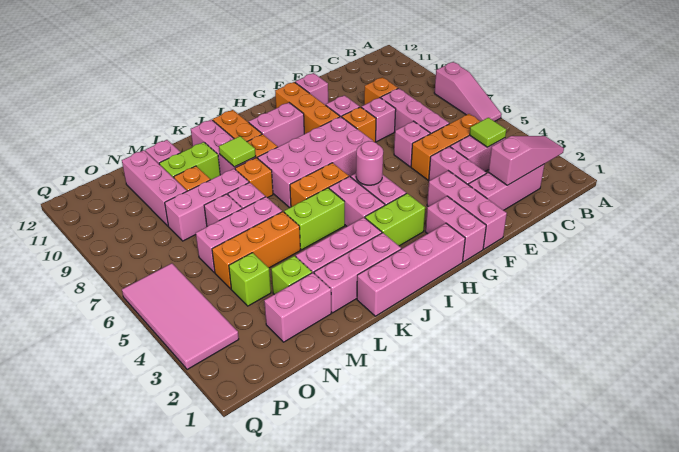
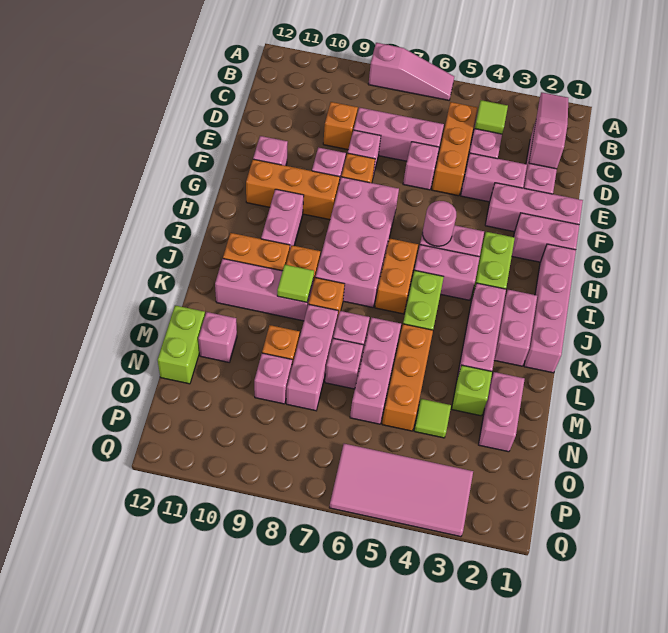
pink 1x3 brick [314,233,401,313] -> pink 1x2 brick [494,290,537,366]
lime 1x2 brick [159,142,220,180] -> lime 1x2 brick moved to [158,305,205,384]
lime 1x1 brick [229,253,271,306] -> lime 1x1 tile [414,399,451,438]
pink 1x3 brick [122,150,187,226] -> pink 1x1 brick [254,353,292,404]

